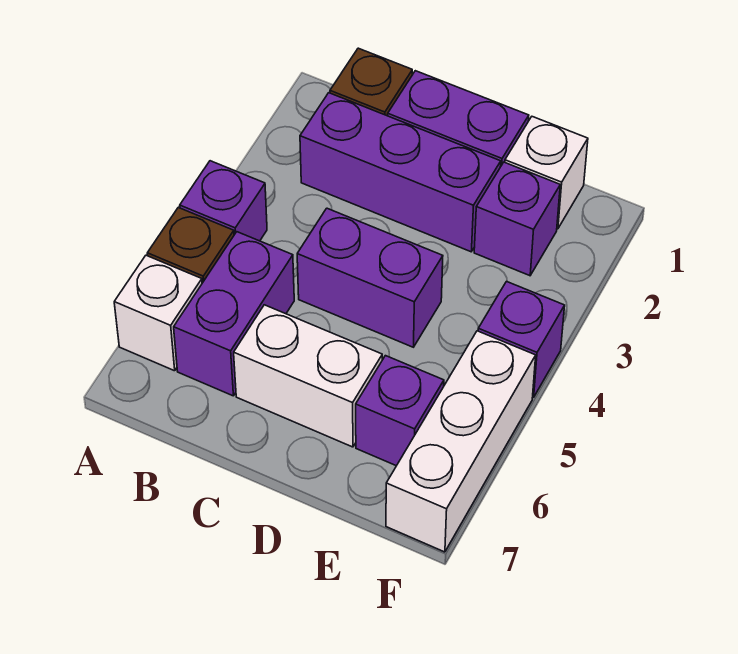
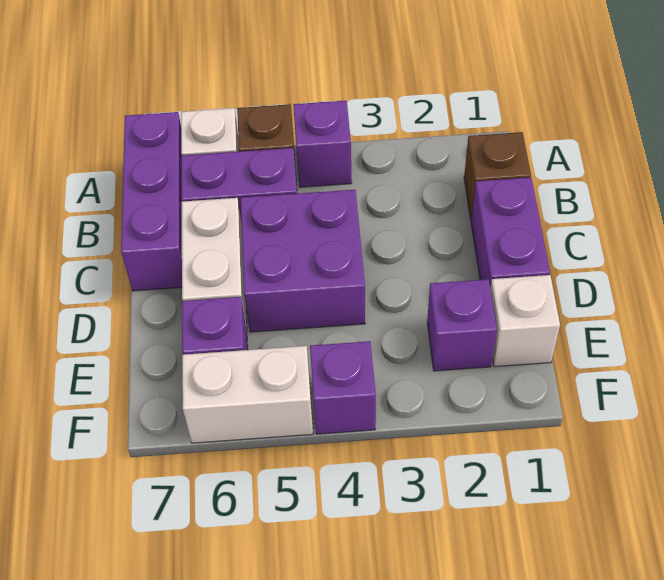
purple 1x3 brick [300,93,501,252] -> purple 1x3 brick moved to [121,112,182,291]
purple 1x2 brick [297,208,443,347] -> purple 2x2 brick [241,190,365,332]
white 1x3 brick [386,331,536,552] -> white 1x2 brick [182,346,313,443]

